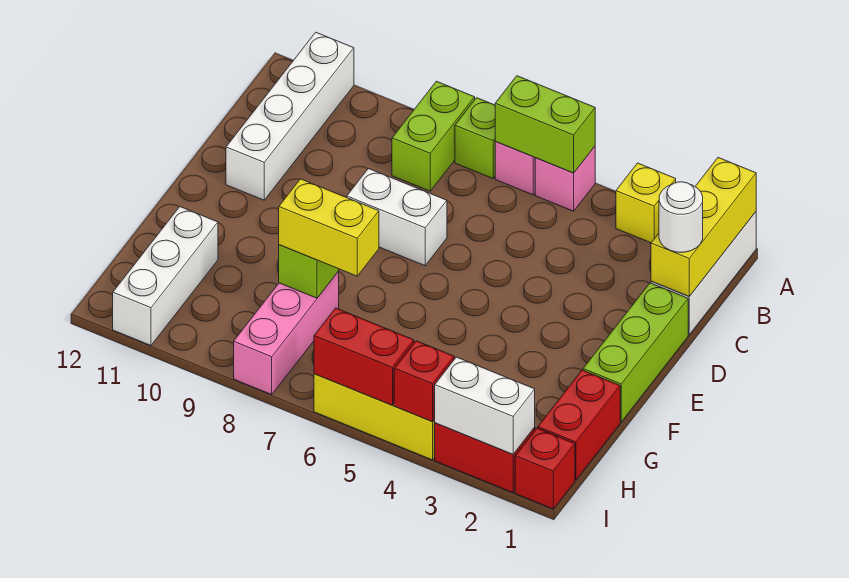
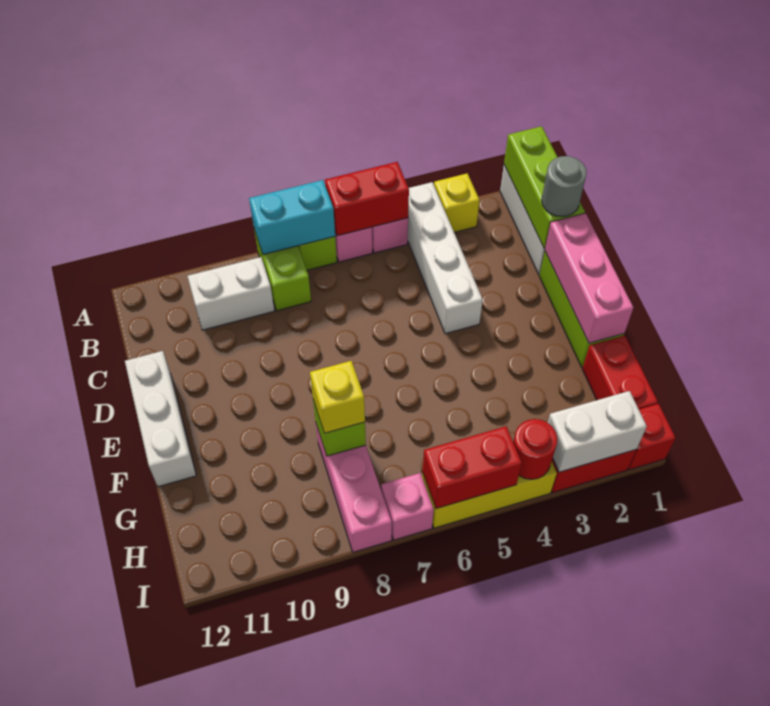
yellow 1x3 brick [651,158,756,296] -> lime 1x3 brick [504,126,585,248]
lime 1x2 brick [495,76,595,173] -> red 1x2 brick [325,162,409,236]
none -> cyan 1x2 brick [249,180,335,254]
white 1x4 brick [226,32,354,200] -> white 1x4 brick moved to [408,182,483,334]
white 1x1 round brick [659,182,703,252] -> grey 1x1 round brick [542,156,586,217]
none -> pink 1x3 brick [545,213,633,343]
white 1x2 brick [347,169,447,266] -> white 1x2 brick moved to [187,257,275,330]
yellow 1x2 brick [279,179,379,276] -> yellow 1x1 brick [310,361,365,433]
white 1x3 brick [113,207,218,345] -> white 1x3 brick moved to [125,351,196,487]
red 1x1 brick [394,341,454,422] -> red 1x1 round brick [513,419,557,479]
none -> pink 1x1 brick [381,473,434,540]

